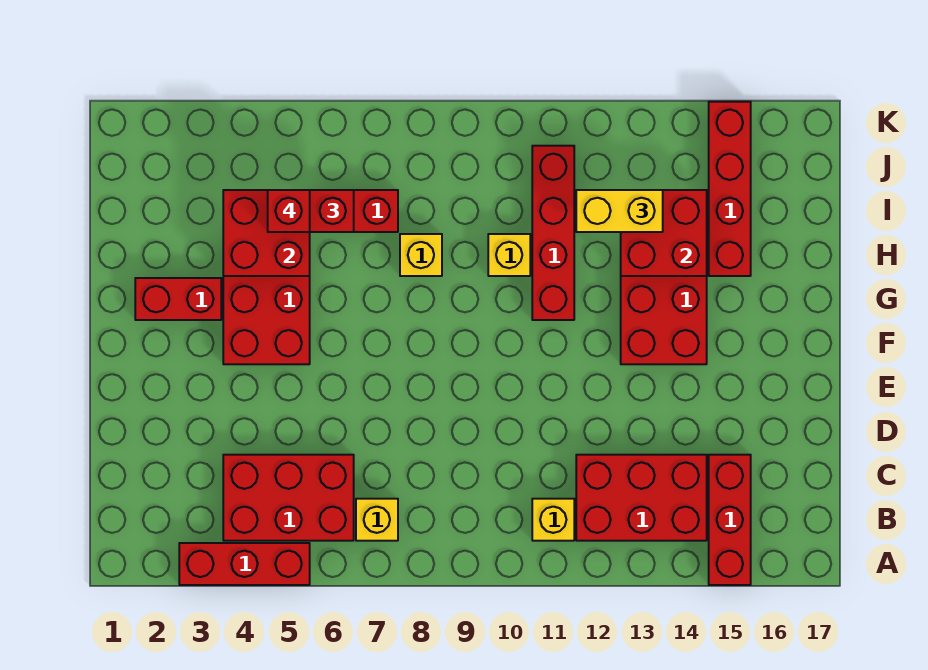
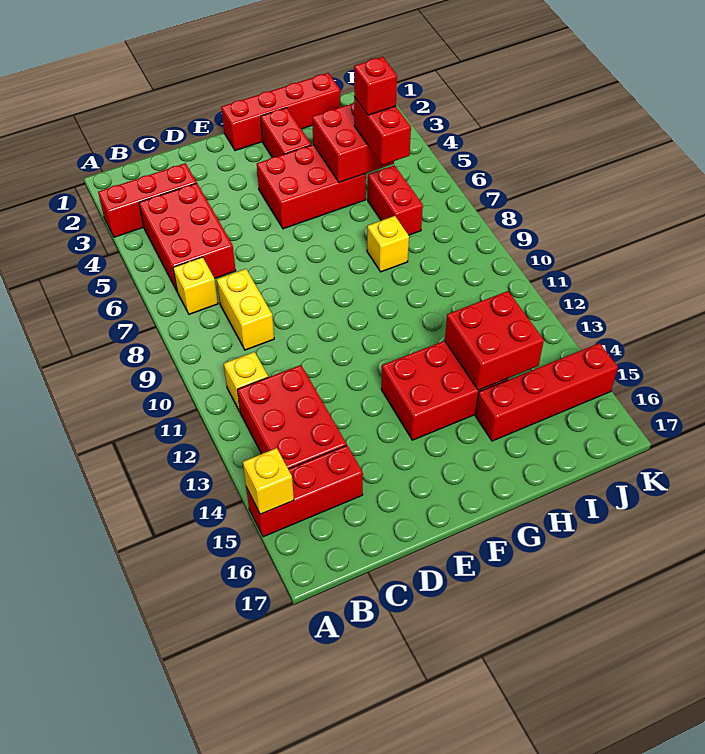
red 1x3 brick [179,543,310,585] -> red 1x3 brick turned to [98,163,197,237]
red 1x4 brick [532,146,574,320] -> red 1x4 brick moved to [221,73,340,151]
yellow 1x1 brick [488,234,530,276] -> yellow 1x1 brick moved to [243,448,294,514]
yellow 1x2 brick [576,190,663,232] -> yellow 1x2 brick moved to [217,269,274,350]

